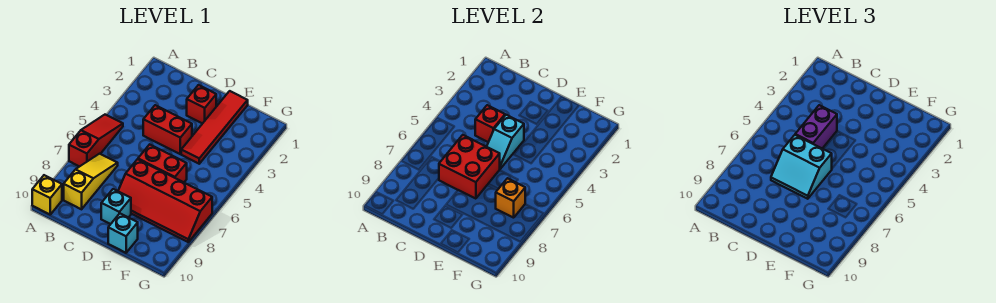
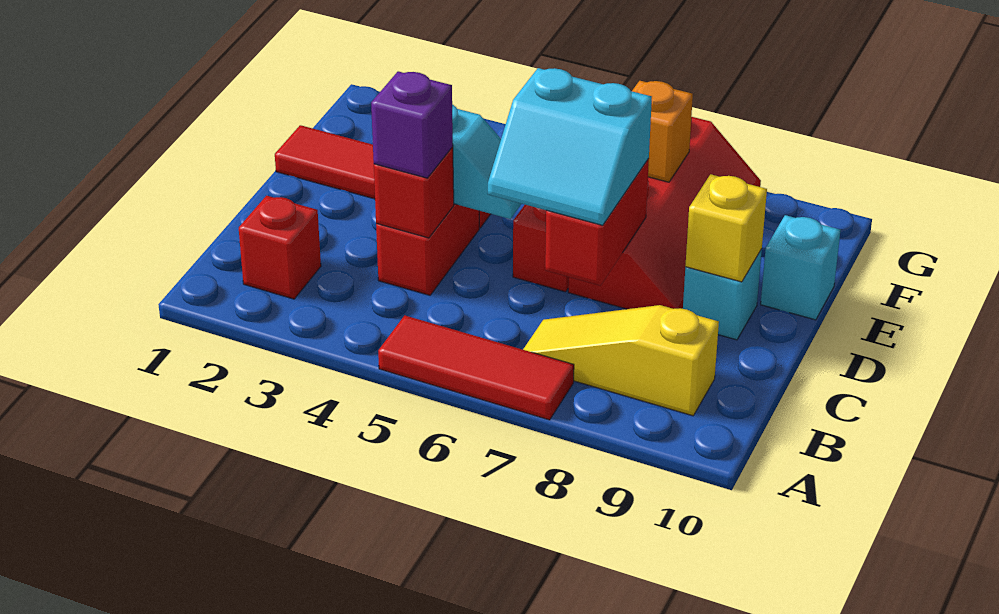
red 1x3 slope [69,115,123,167] -> red 1x3 tile [378,315,574,420]
yellow 1x1 brick [32,175,62,214] -> yellow 1x1 brick moved to [685,174,767,282]
purple 1x2 brick [795,105,837,149] -> purple 1x1 brick [371,71,453,178]
red 2x2 brick [439,135,500,199] -> red 1x2 brick [545,158,649,286]
cyan 2x2 slope [771,135,832,199] -> cyan 2x2 slope turned to [488,68,652,225]
red 1x1 brick [187,85,216,124] -> red 1x1 brick moved to [239,196,321,299]

